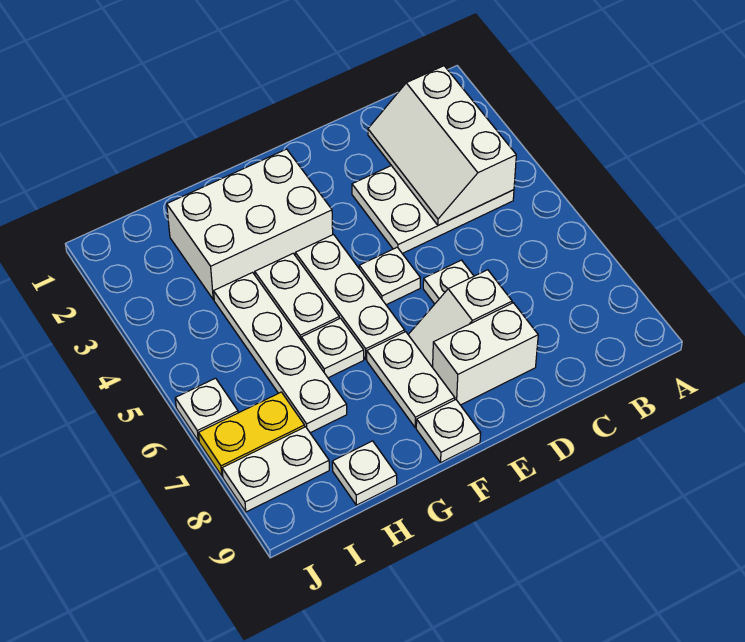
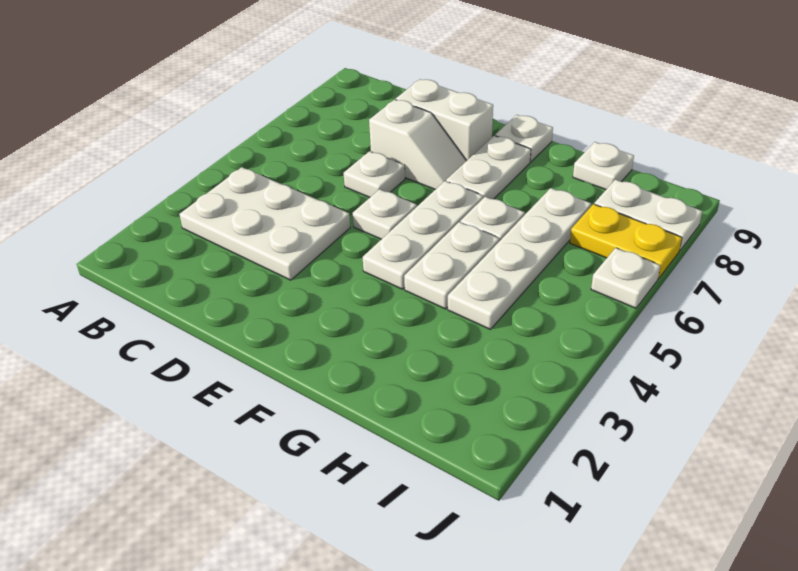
white 2x3 slope [368,66,516,225] -> none
white 2x3 brick [167,149,333,300] -> none

